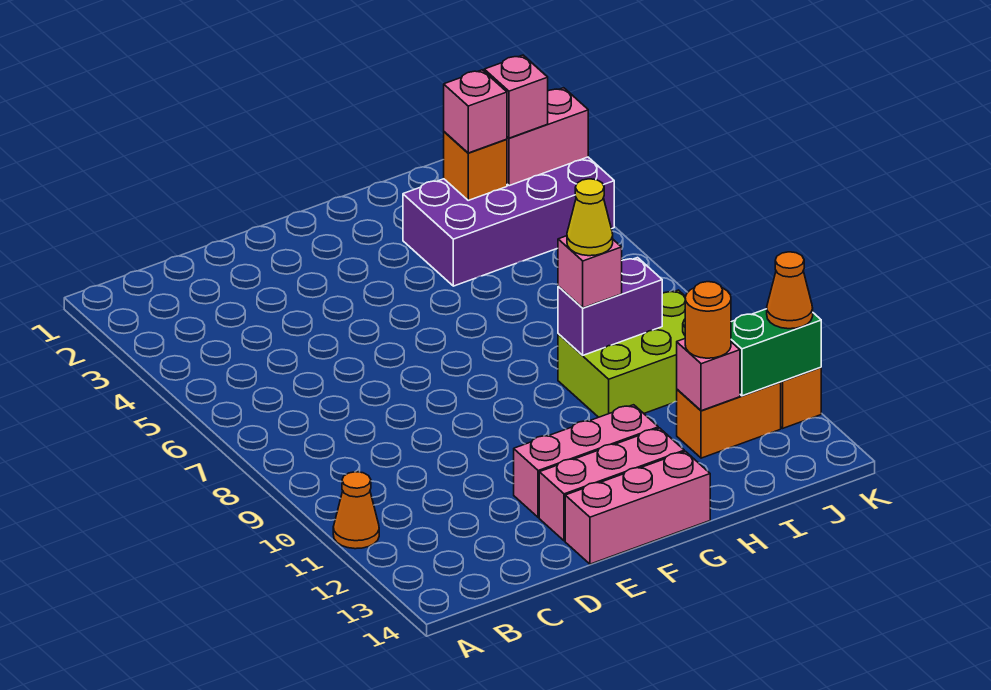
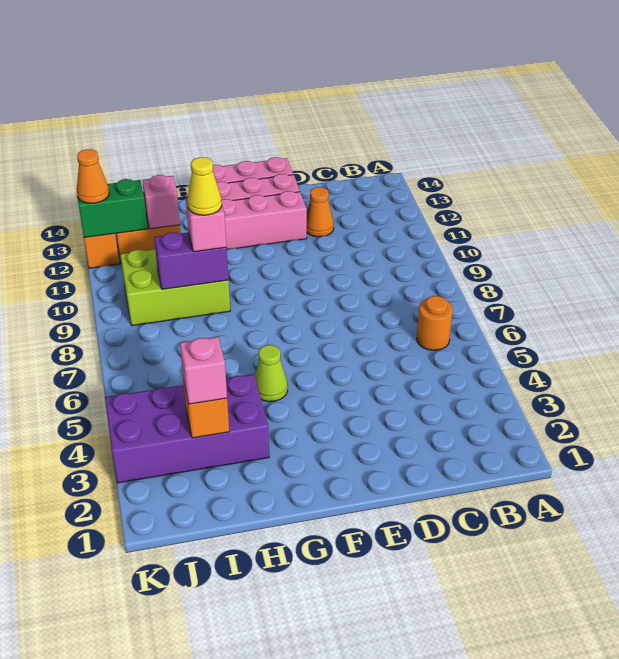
orange 1x1 cone [333,472,379,549] -> orange 1x1 cone moved to [307,187,334,237]
none -> lime 1x1 cone [255,345,288,402]
orange 1x1 round brick [685,282,731,358] -> orange 1x1 round brick moved to [417,296,453,350]
pink 1x2 brick [507,88,588,186] -> none
pink 1x1 brick [484,55,548,138] -> none

